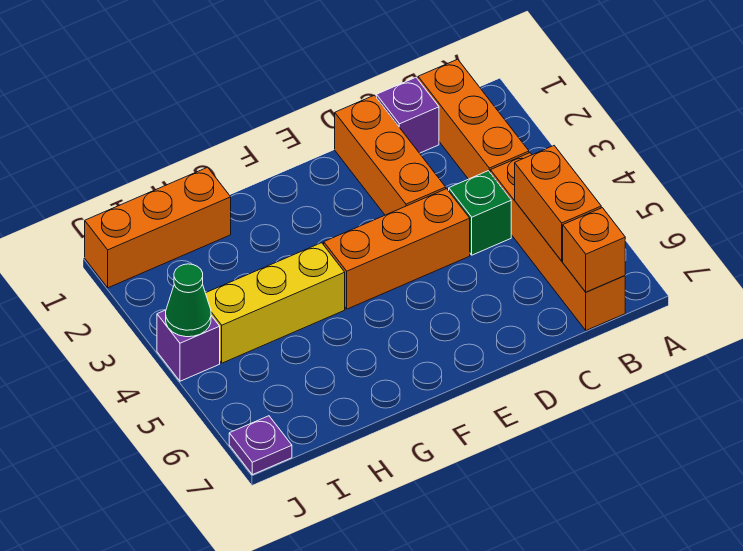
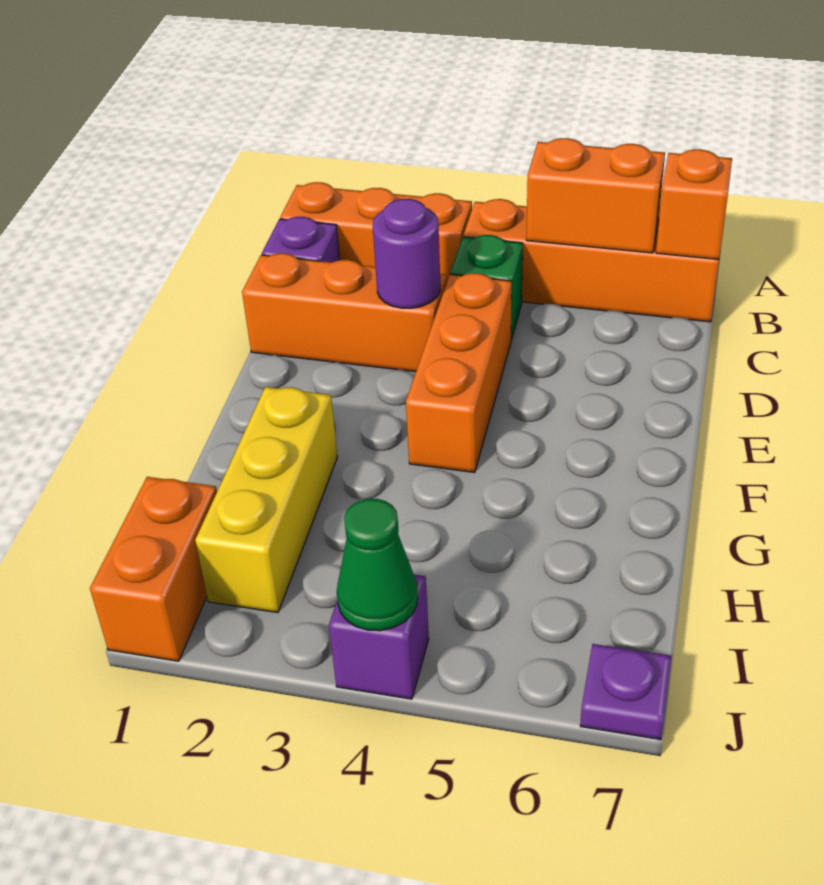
none -> purple 1x1 round brick [373,199,440,308]
yellow 1x3 brick [206,243,345,363] -> yellow 1x3 brick moved to [195,387,337,613]
orange 1x3 brick [85,167,231,288] -> orange 1x2 brick [90,477,217,661]

